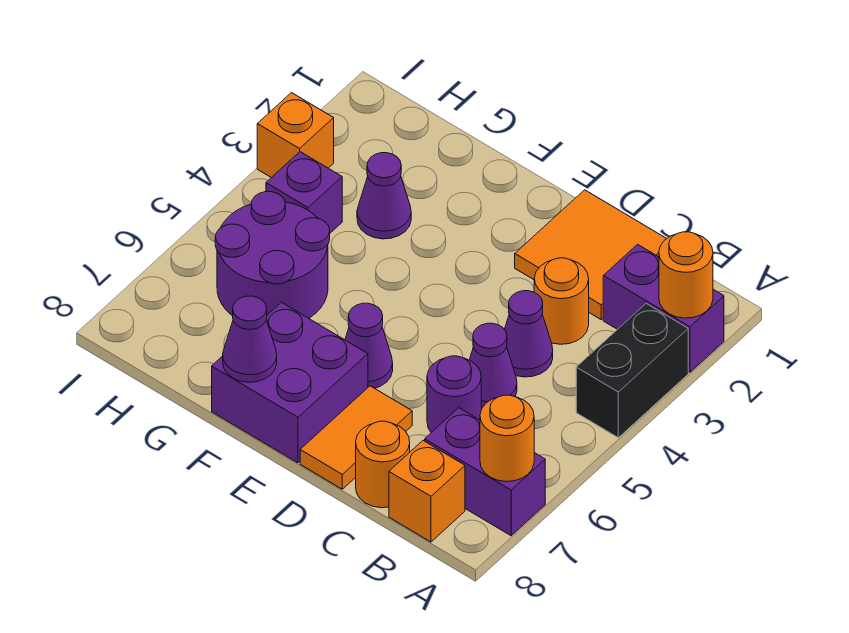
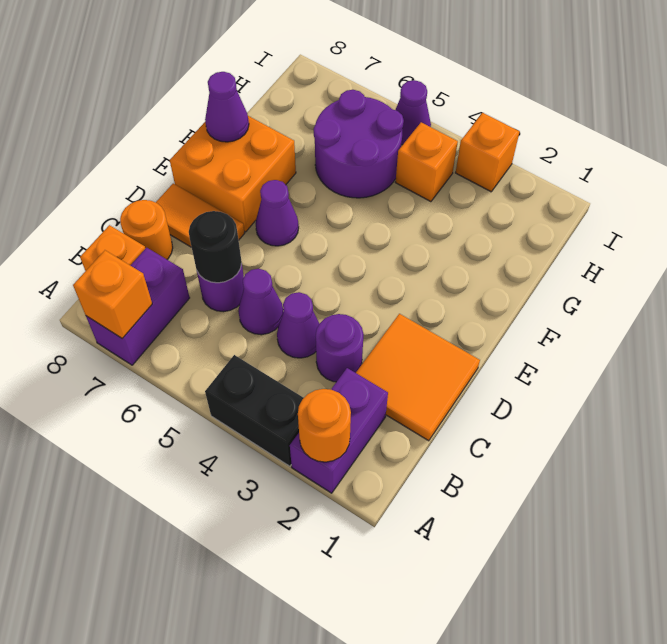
orange 1x1 round brick [480,395,534,482] -> orange 1x1 brick [73,250,152,338]
orange 1x1 round brick [534,258,589,344] -> purple 1x1 round brick [316,314,363,382]
none -> black 1x1 round brick [189,211,242,283]
purple 2x2 brick [212,302,368,463] -> orange 2x2 brick [170,116,296,232]
purple 1x1 cone [357,153,411,239] -> purple 1x1 cone moved to [396,80,431,145]
purple 1x1 brick [266,152,342,233] -> orange 1x1 brick [396,122,458,202]

